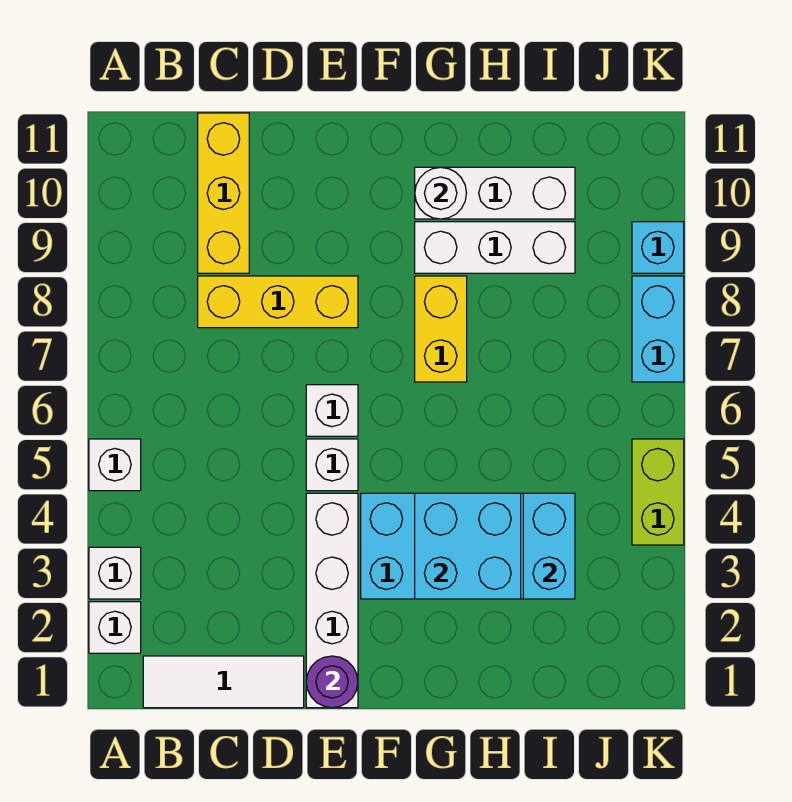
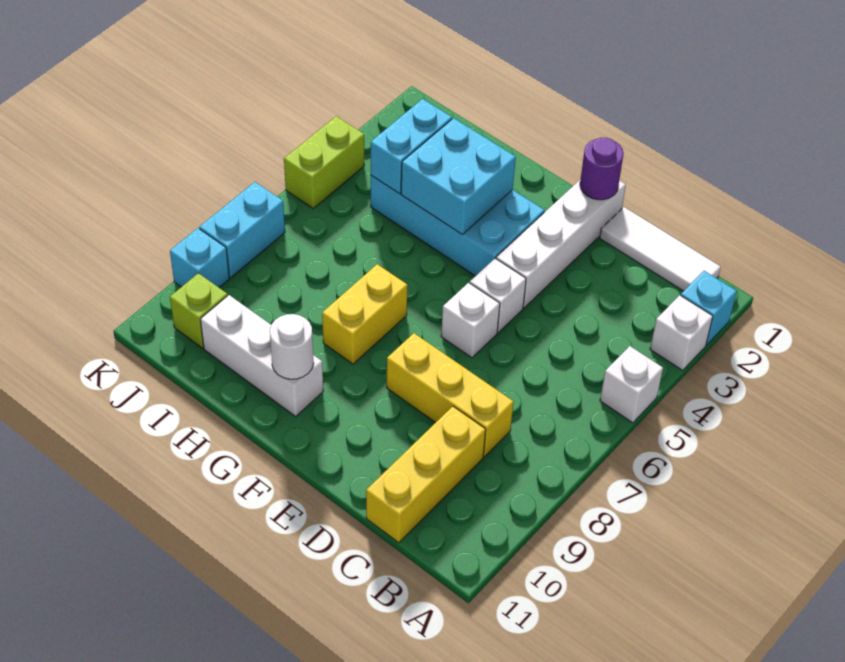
white 1x1 brick [89,602,141,653] -> cyan 1x1 brick [681,271,737,345]
white 1x3 brick [415,222,575,273] -> none
none -> lime 1x1 brick [170,273,228,348]

